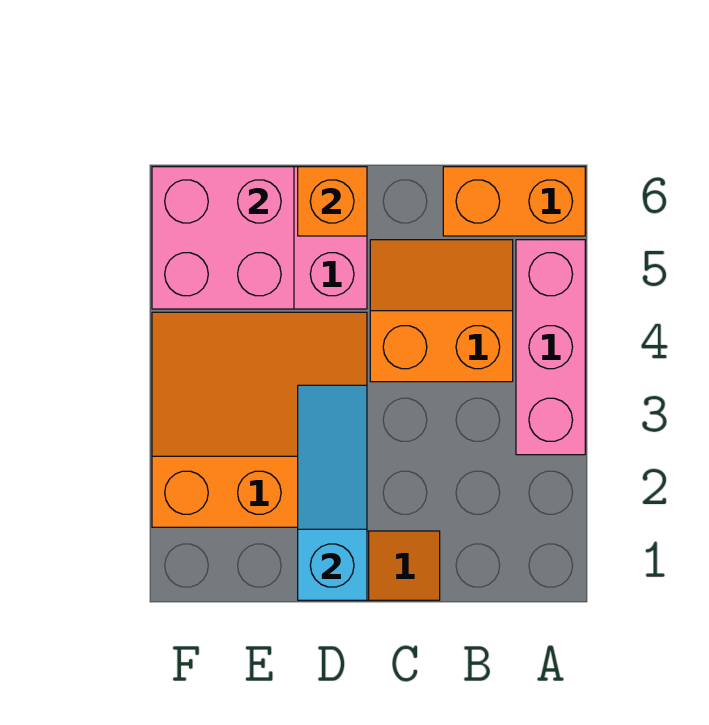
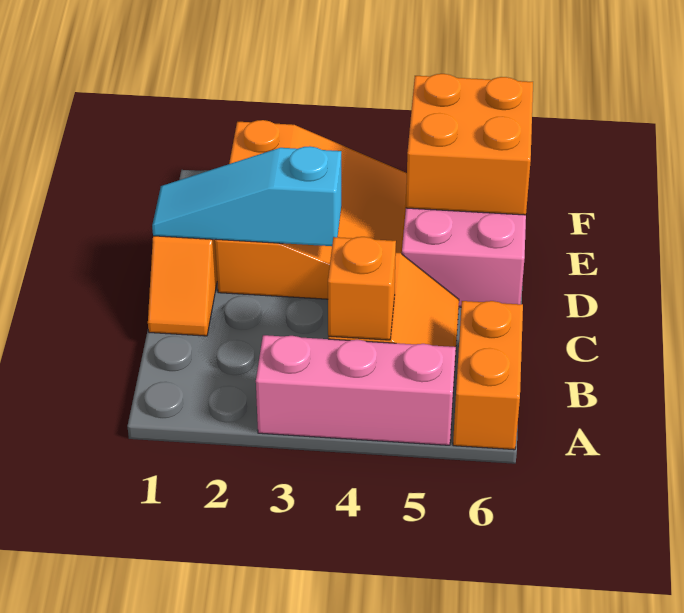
cyan 1x3 slope [298,385,367,600] -> cyan 1x3 slope turned to [152,146,341,246]
orange 1x1 brick [298,167,367,236] -> orange 1x1 brick moved to [328,237,396,340]
pink 2x2 brick [152,167,294,309] -> orange 2x2 brick [406,74,533,215]

